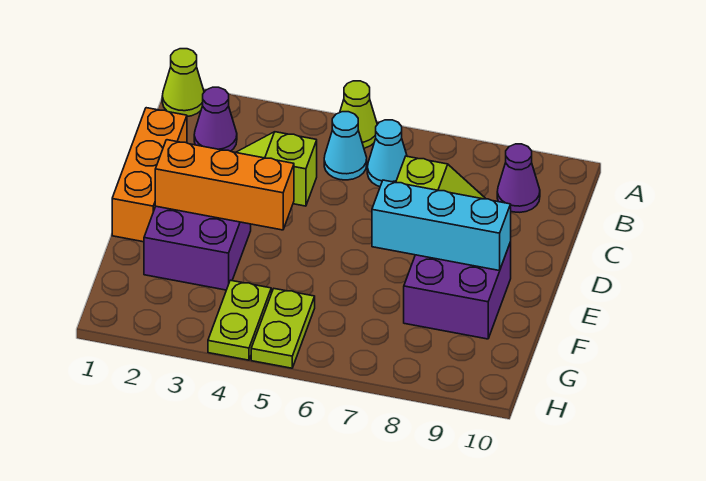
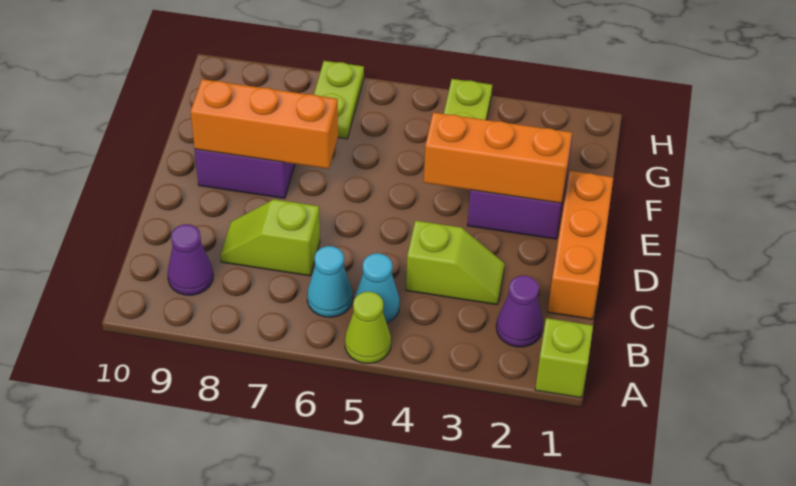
lime 1x1 cone [162,49,204,117] -> lime 1x1 brick [535,318,593,398]
cyan 1x3 brick [372,180,511,271] -> orange 1x3 brick [191,79,338,169]
lime 1x2 plate [251,289,315,368] -> lime 1x2 plate moved to [314,61,364,139]

